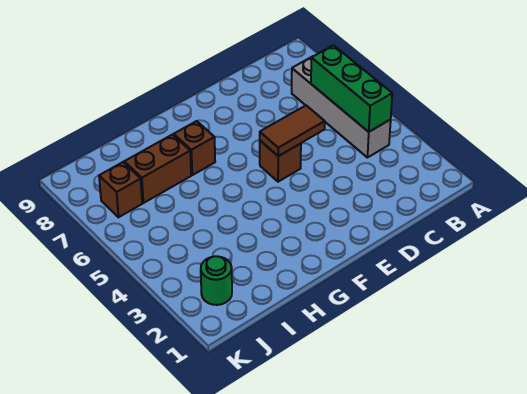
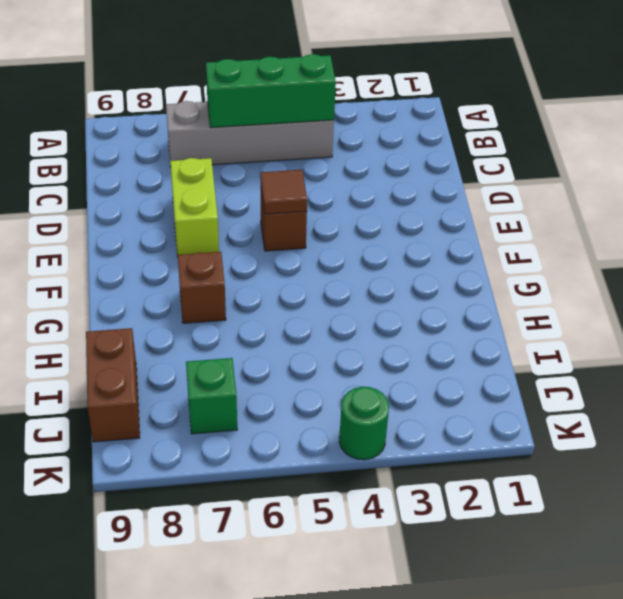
brown 1x2 tile [260,105,325,156] -> brown 1x1 tile [260,170,307,214]
none -> lime 1x2 brick [170,158,219,257]
brown 1x2 brick [124,134,191,203] -> brown 1x2 brick moved to [86,328,140,442]
green 1x1 round brick [201,256,232,305] -> green 1x1 round brick moved to [339,387,389,460]
brown 1x1 brick [99,162,142,217] -> green 1x1 brick [186,358,237,434]

